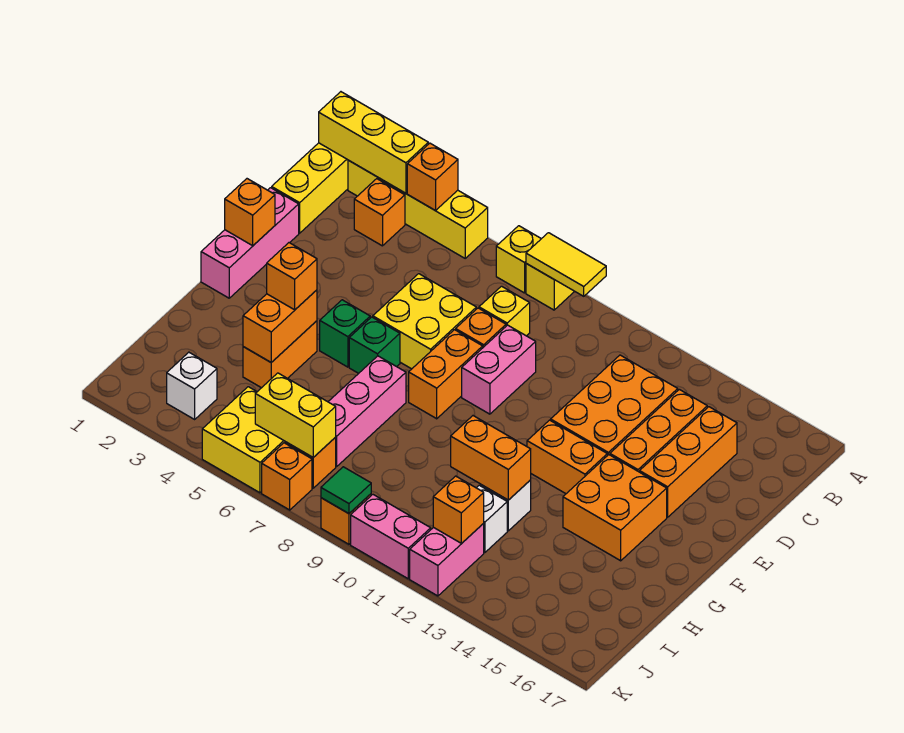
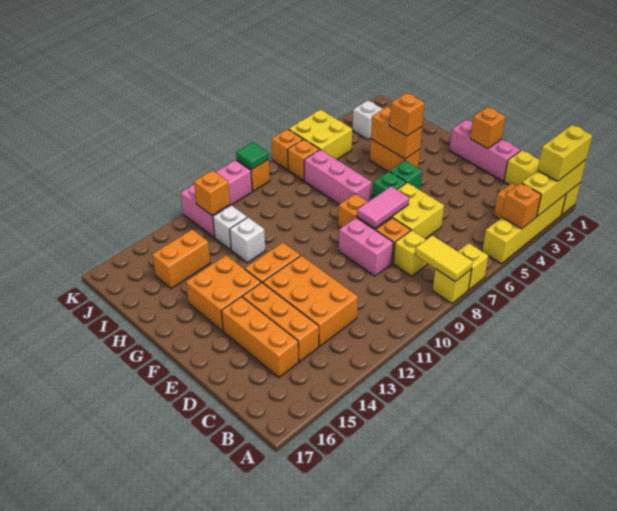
yellow 1x2 tile [526,233,606,296] -> yellow 1x2 tile turned to [415,235,473,281]
none -> pink 1x2 tile [357,186,409,228]
orange 1x2 brick [451,416,531,500] -> orange 1x2 brick moved to [152,230,210,289]
yellow 1x2 brick [255,373,336,457] -> yellow 1x2 brick moved to [538,125,592,181]

